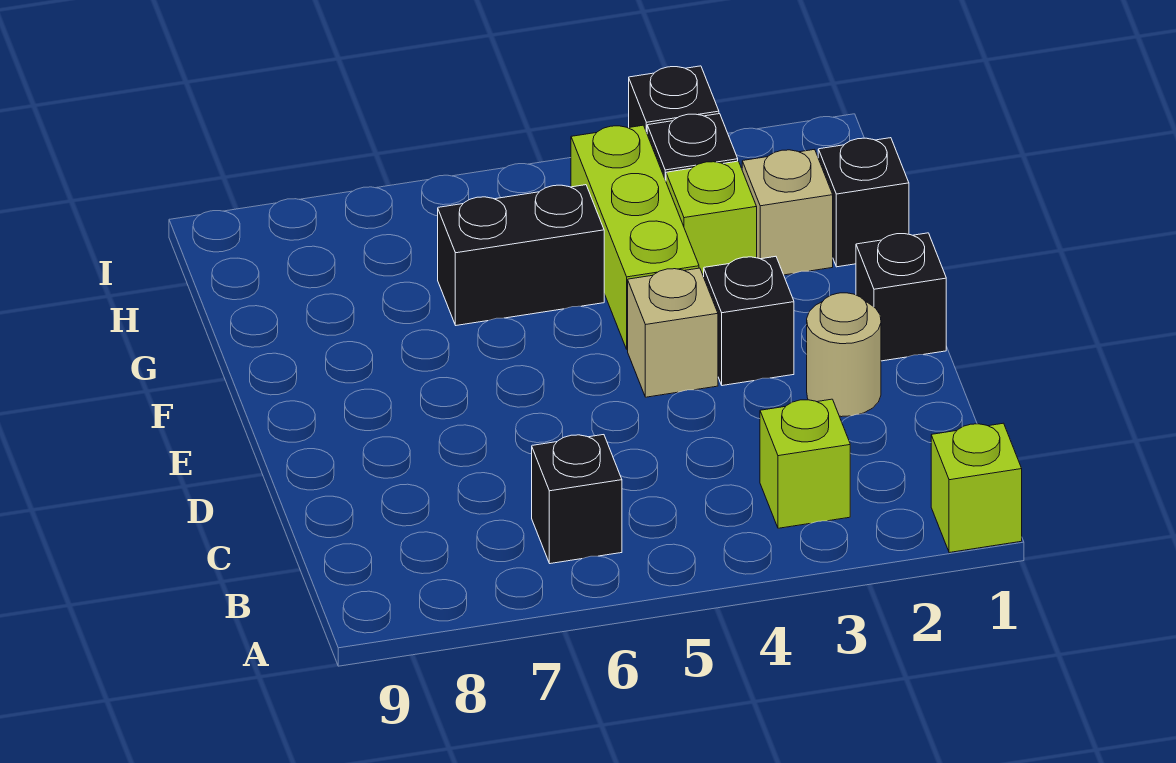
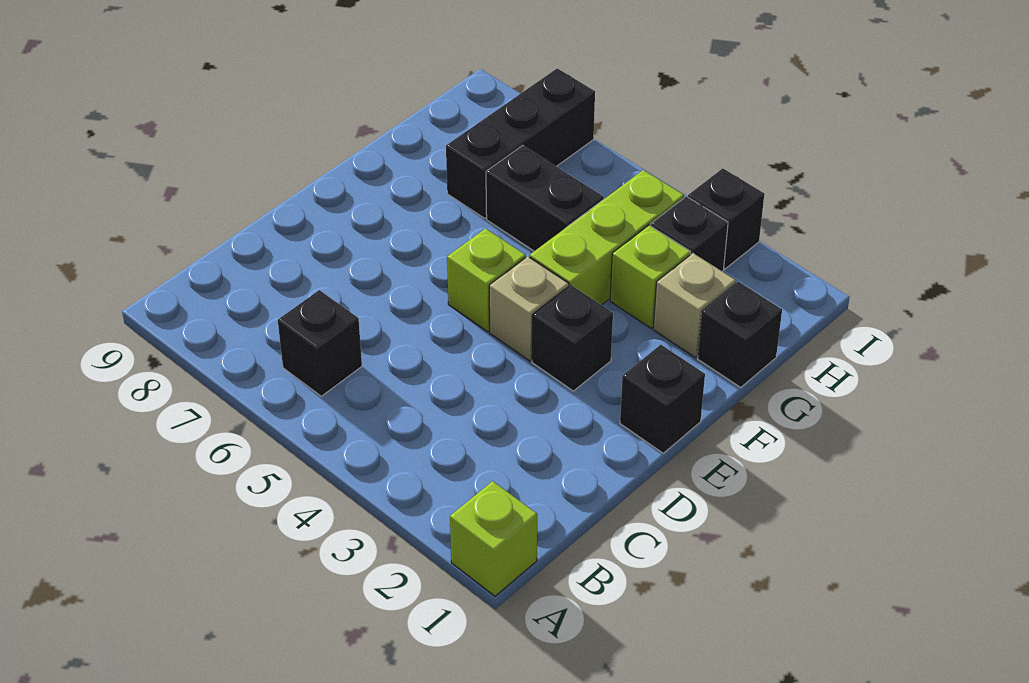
lime 1x1 brick [760,399,850,528] -> lime 1x1 brick moved to [447,228,526,332]
tan 1x1 round brick [807,293,881,417] -> none
none -> black 1x3 brick [446,68,595,218]

